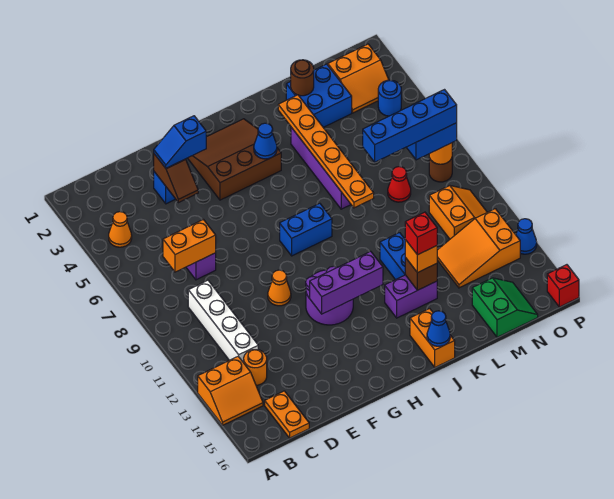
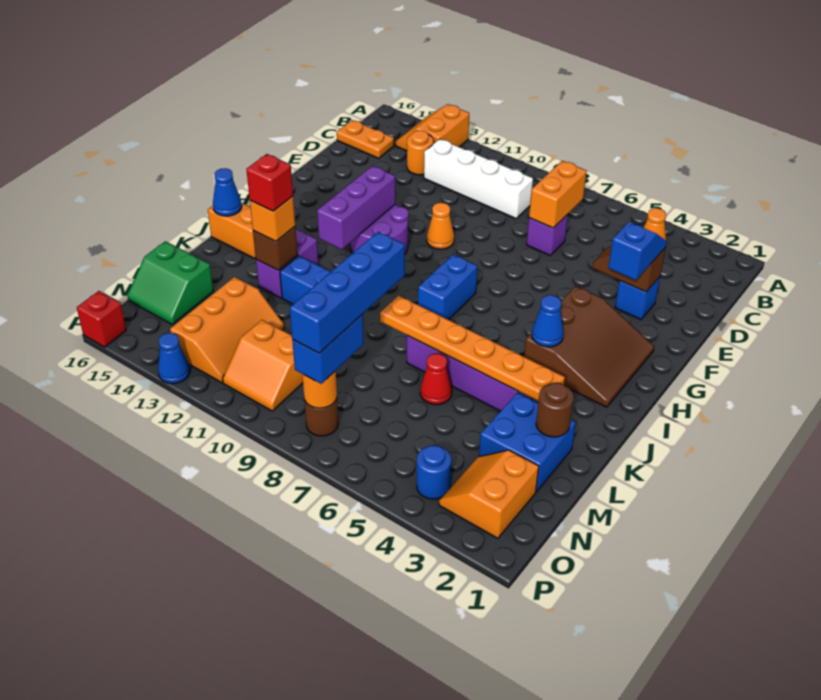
red 1x1 cone [388,167,411,202] -> red 1x1 cone moved to [420,353,452,405]
orange 2x3 slope [437,209,520,288] -> orange 2x3 slope turned to [170,277,284,383]

